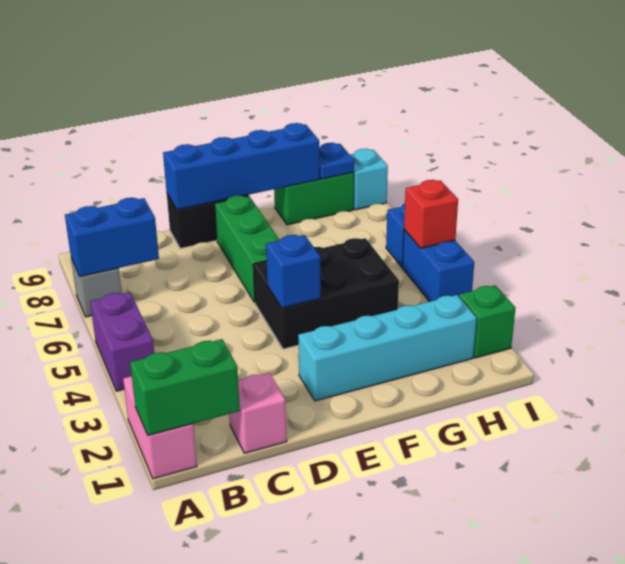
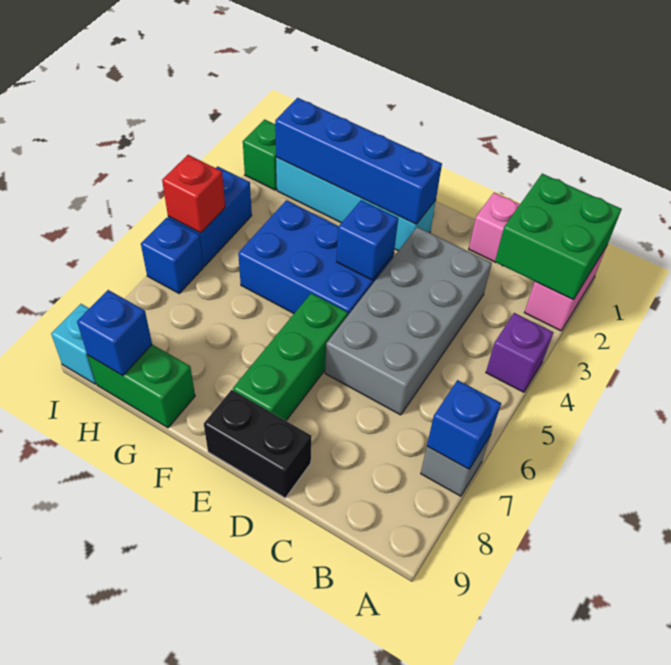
green 1x2 brick [130,339,240,435] -> green 2x2 brick [495,174,622,300]
purple 1x2 brick [90,292,154,391] -> purple 1x1 brick [486,313,553,392]
blue 1x2 brick [65,198,159,277] -> blue 1x1 brick [427,380,501,469]
none -> grey 2x4 brick [325,227,492,415]
blue 1x4 brick [163,123,319,210] -> blue 1x4 brick moved to [275,98,442,224]
black 2x3 brick [253,238,399,349] -> blue 2x3 brick [238,200,394,315]
blue 1x1 plate [319,143,354,179] -> blue 1x1 brick [77,290,152,376]

